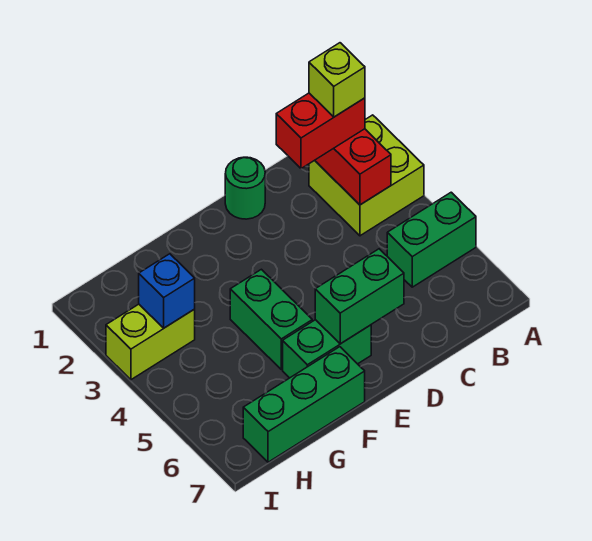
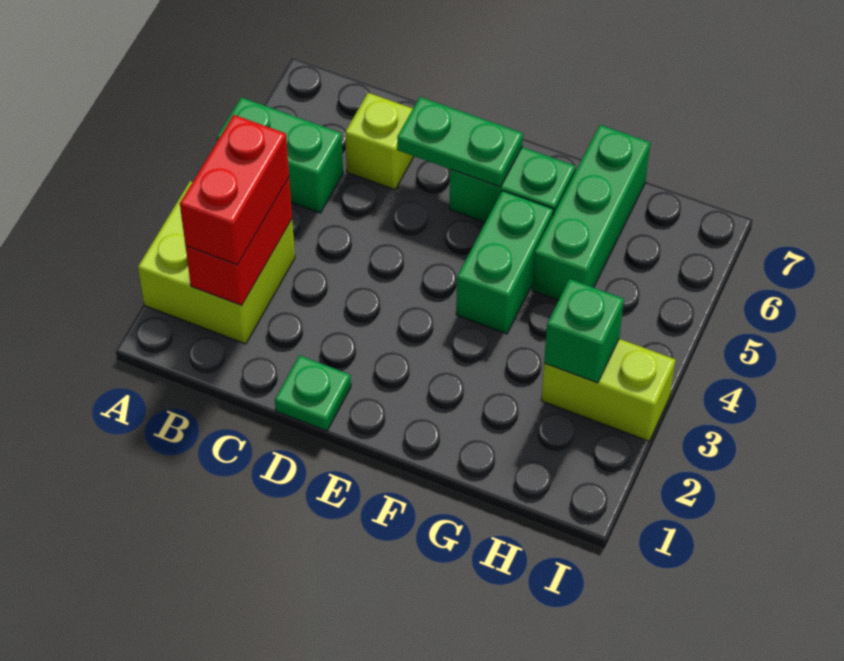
red 1x2 brick [276,93,365,169] -> red 1x2 brick turned to [180,115,289,265]
lime 1x1 brick [309,43,365,117] -> lime 1x1 brick moved to [345,93,414,190]
green 1x1 round brick [225,157,265,219] -> green 1x1 plate [275,355,351,431]
green 1x2 brick [315,249,404,344] -> green 1x2 plate [397,97,523,187]
green 1x3 brick [243,347,365,462] -> green 1x3 brick turned to [532,125,650,300]
blue 1x1 brick [139,254,195,328] -> green 1x1 brick [544,279,624,383]

